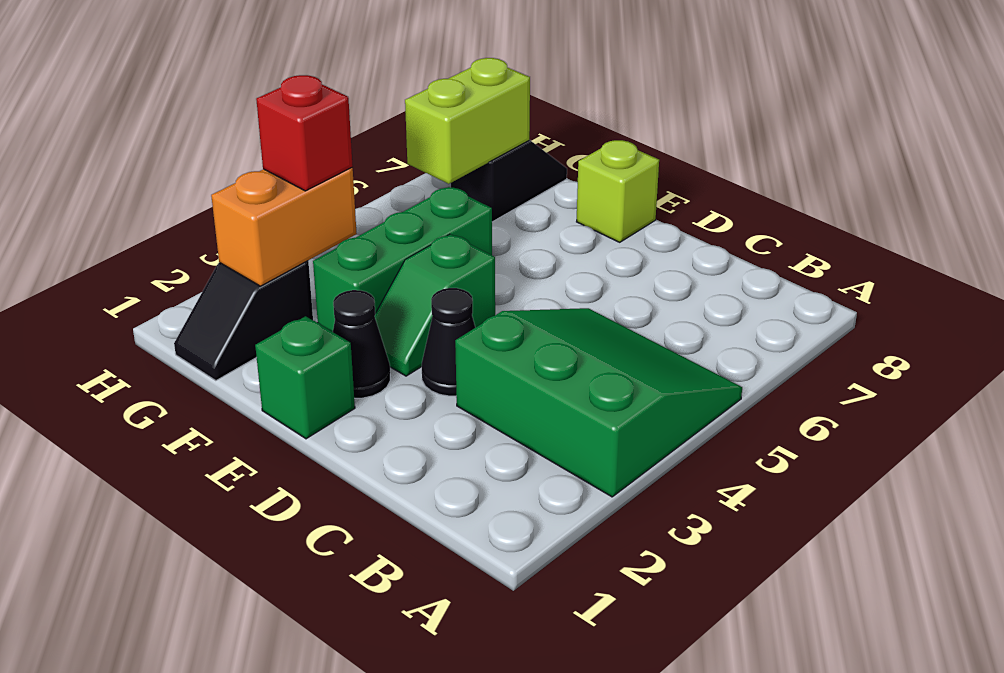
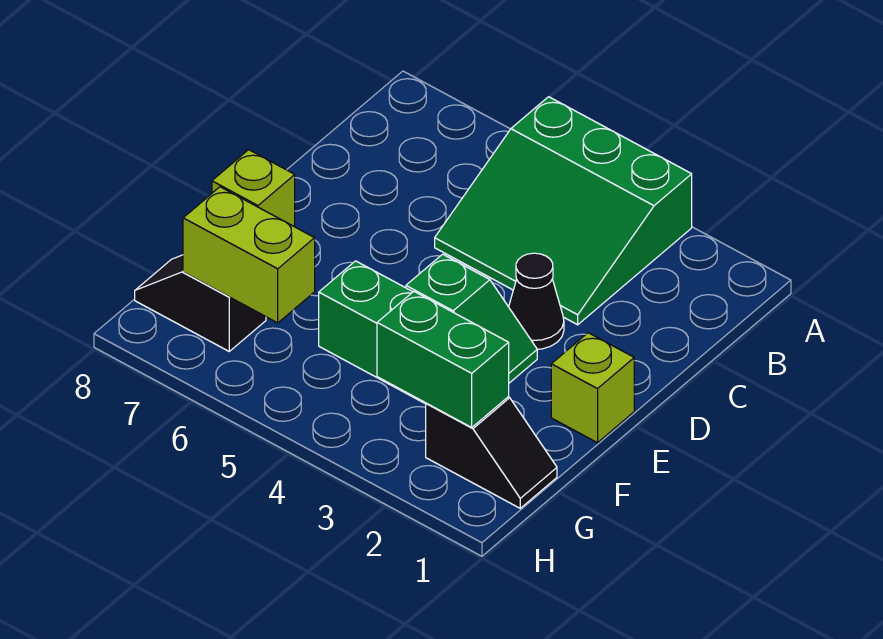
green 3x3 slope [455,308,742,497] -> green 3x3 slope turned to [435,97,692,325]
green 1x1 brick [255,316,355,439] -> lime 1x1 brick [551,333,634,443]
black 1x1 cone [333,290,390,398] -> none
orange 1x2 brick [211,168,357,286] -> green 1x2 brick [377,292,509,427]
red 1x1 brick [256,75,353,191] -> none

